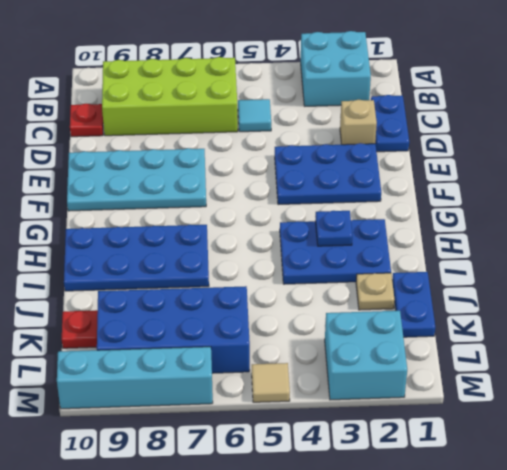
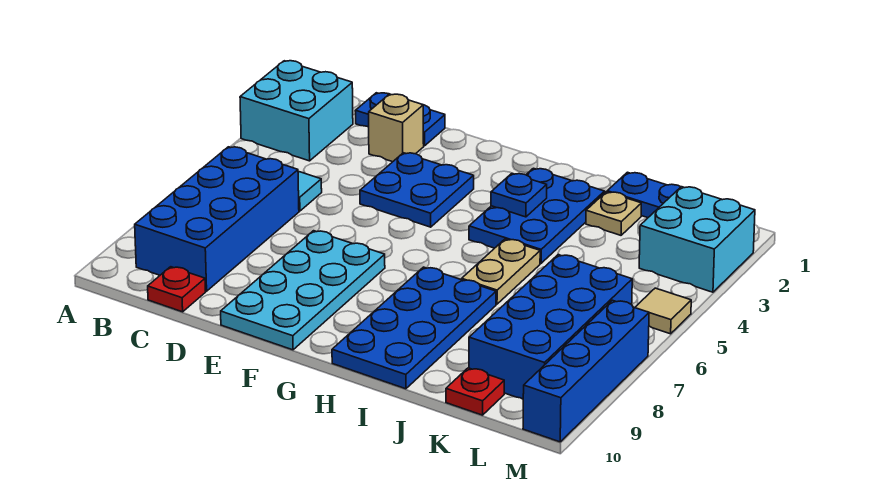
lime 2x4 brick [102,57,238,136] -> blue 2x4 brick [135,147,299,291]
blue 2x3 plate [275,143,381,205] -> blue 2x2 plate [360,153,474,227]
none -> tan 1x2 plate [462,239,540,304]
cyan 1x4 brick [57,347,213,409] -> blue 1x4 brick [523,300,649,442]

